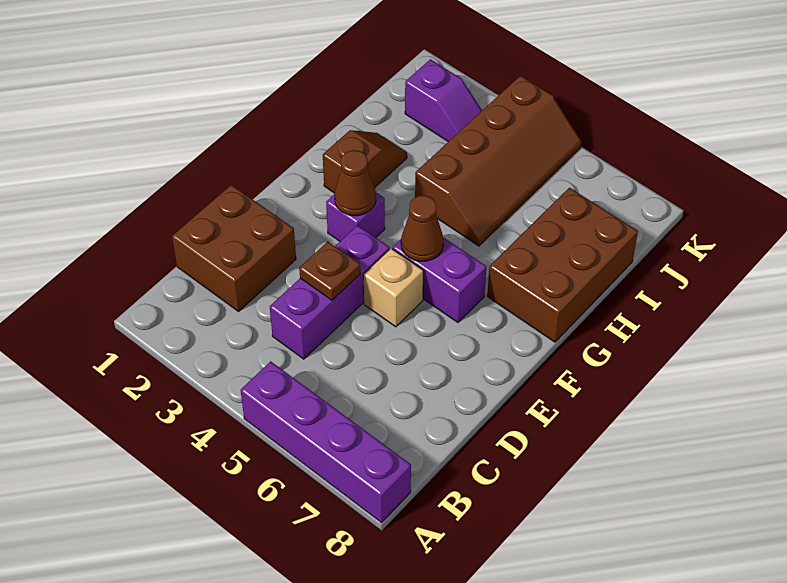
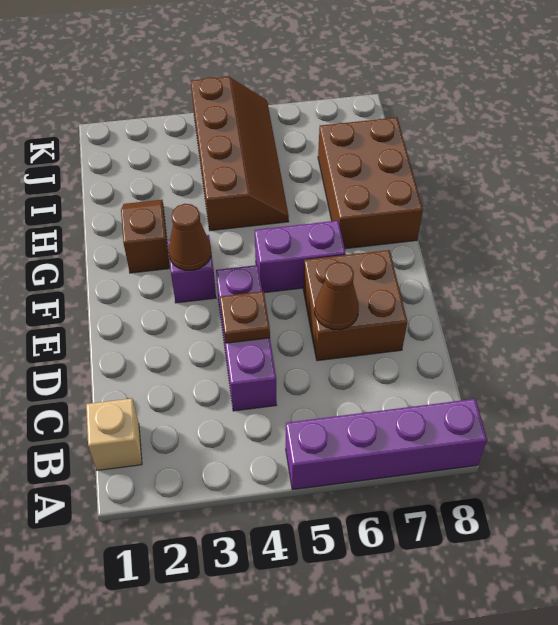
brown 2x2 brick [172,185,296,312] -> brown 2x2 brick moved to [303,250,407,361]
tan 1x1 brick [363,248,423,327] -> tan 1x1 brick moved to [86,398,142,470]
brown 1x1 cone [401,196,443,261] -> brown 1x1 cone moved to [315,262,359,330]
purple 1x2 slope [405,59,482,142] -> none

